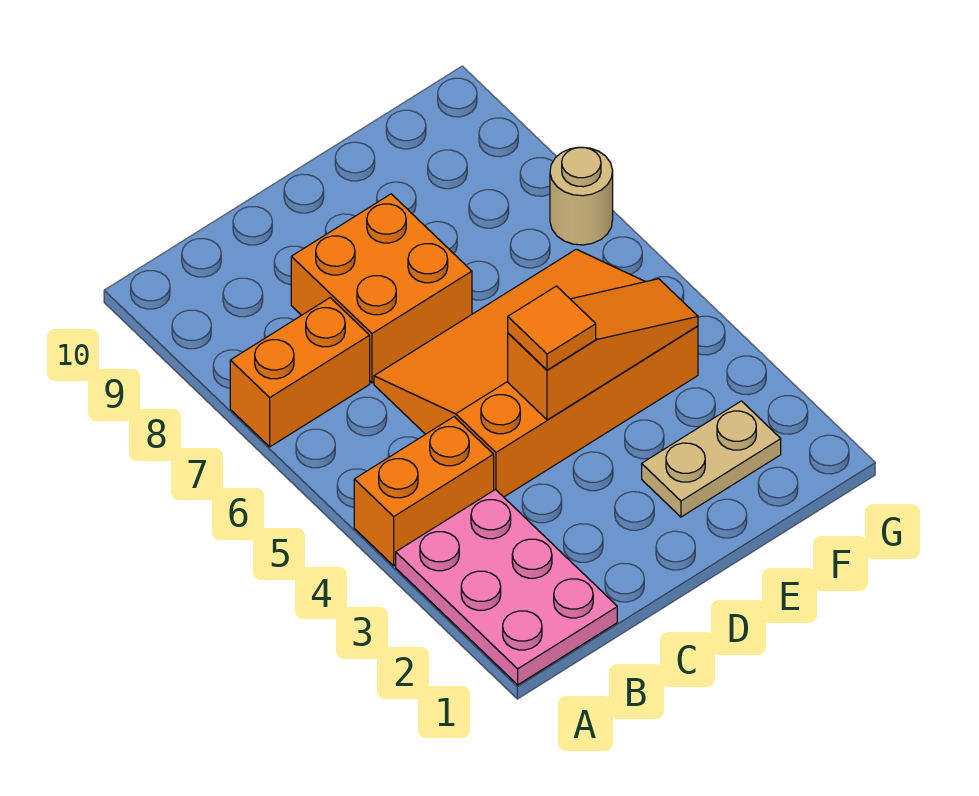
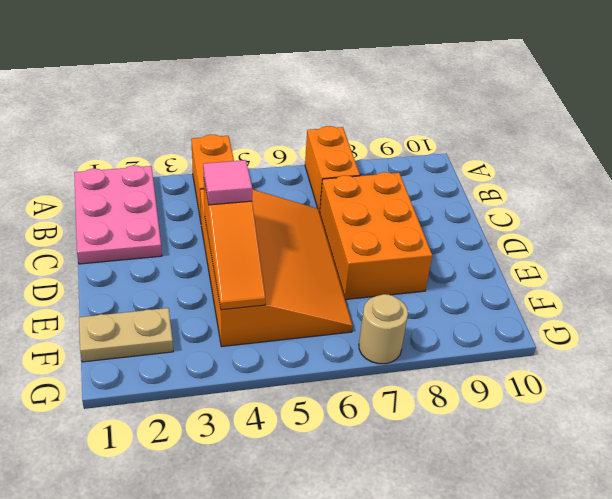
pink 2x3 plate [396,490,617,685] -> pink 2x3 plate turned to [74,165,162,264]
orange 2x2 brick [291,194,472,383] -> orange 2x3 brick [320,172,432,300]
orange 1x1 tile [508,286,596,370] -> pink 1x1 tile [203,160,252,205]
tan 1x2 plate [642,401,781,517] -> tan 1x2 plate turned to [79,308,173,362]

